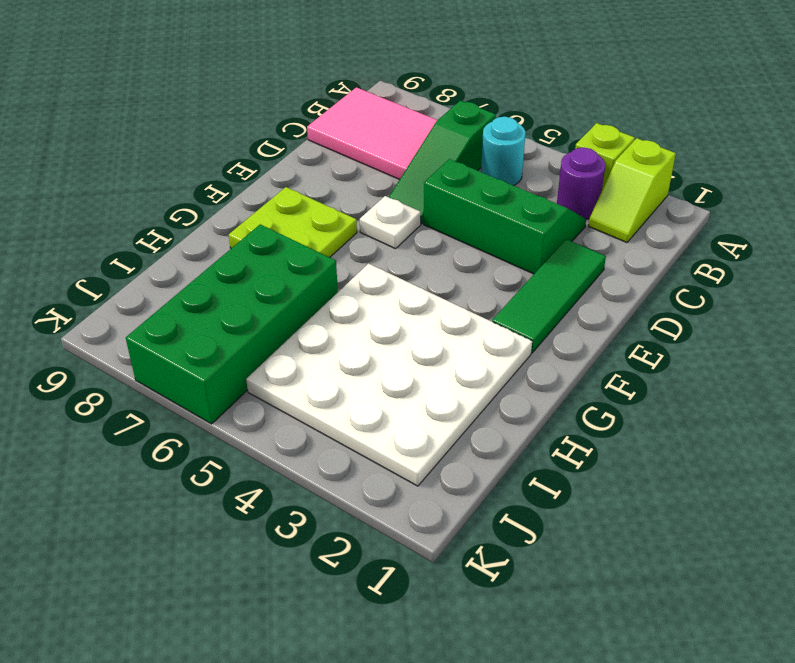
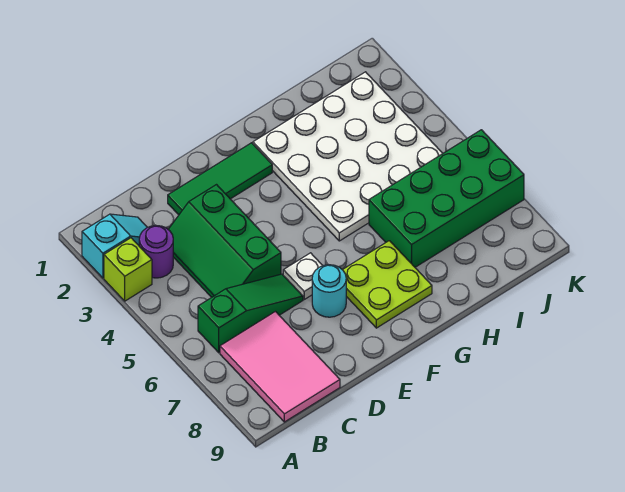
lime 1x2 slope [588,138,676,243] -> cyan 1x2 slope [82,214,147,278]
cyan 1x1 round brick [481,117,526,186] -> cyan 1x1 round brick moved to [312,265,346,317]

